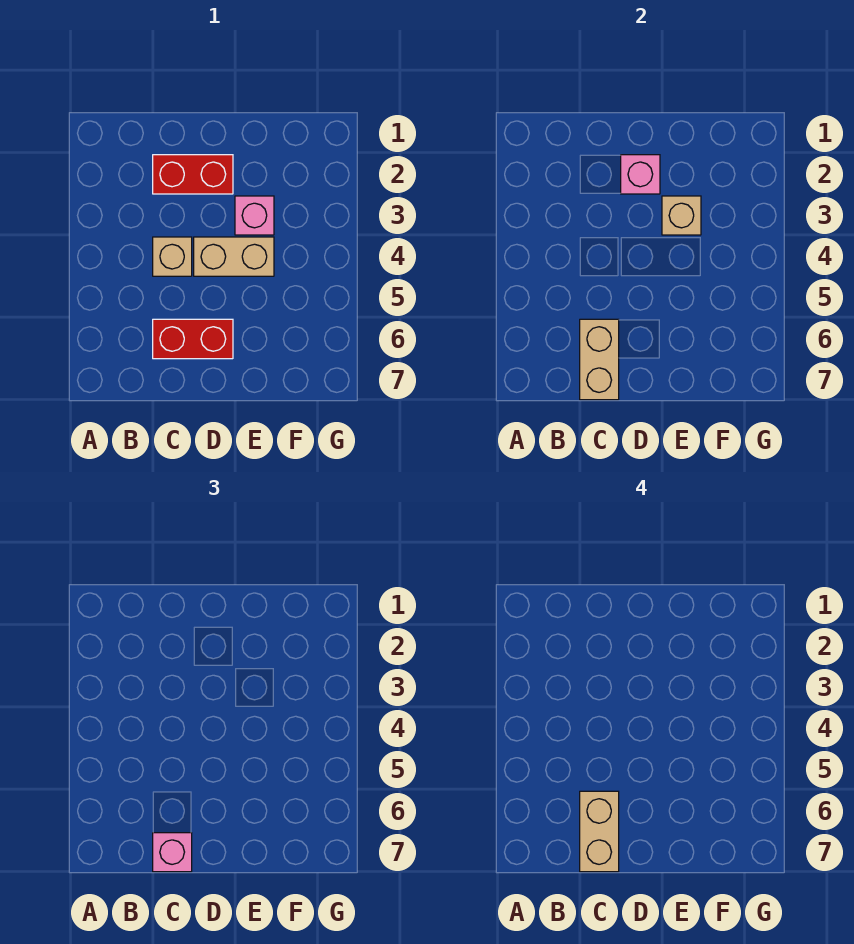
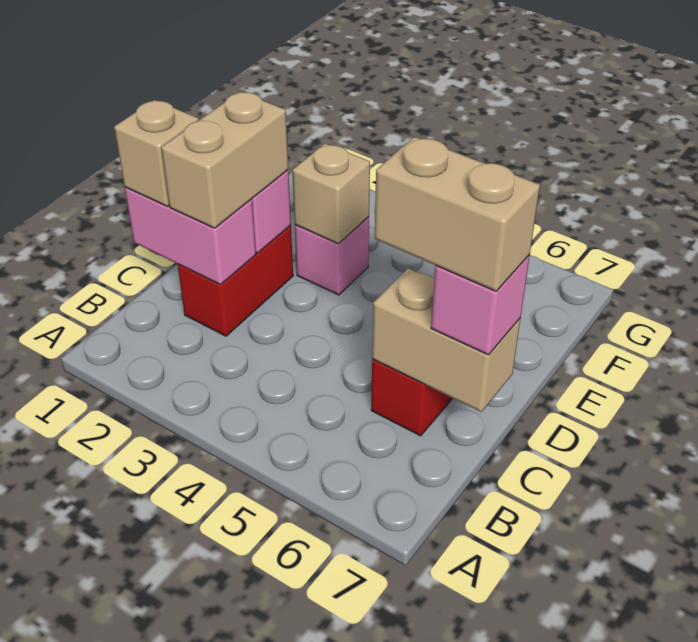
none -> pink 1x2 brick [125,187,256,285]
tan 1x1 brick [153,237,192,276] -> tan 1x1 brick moved to [114,100,199,206]
tan 1x2 brick [194,237,274,276] -> tan 1x2 brick moved to [161,92,288,228]

